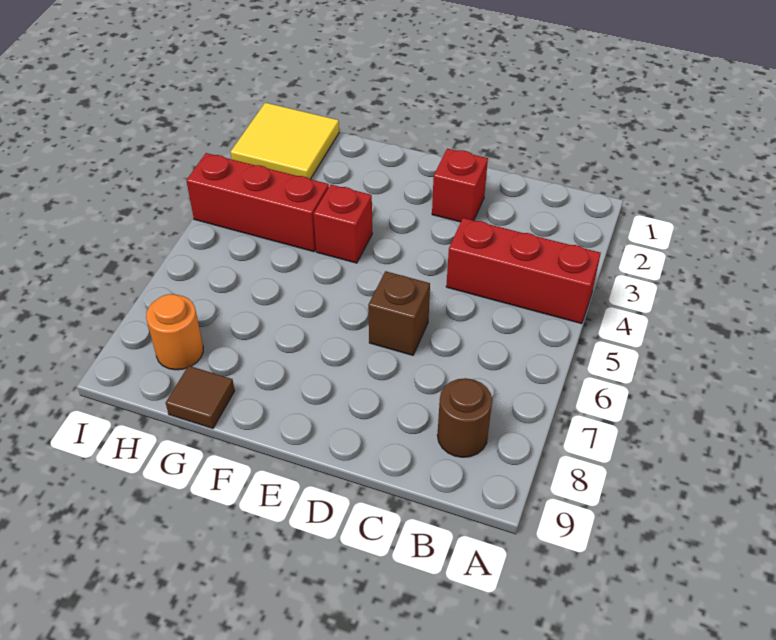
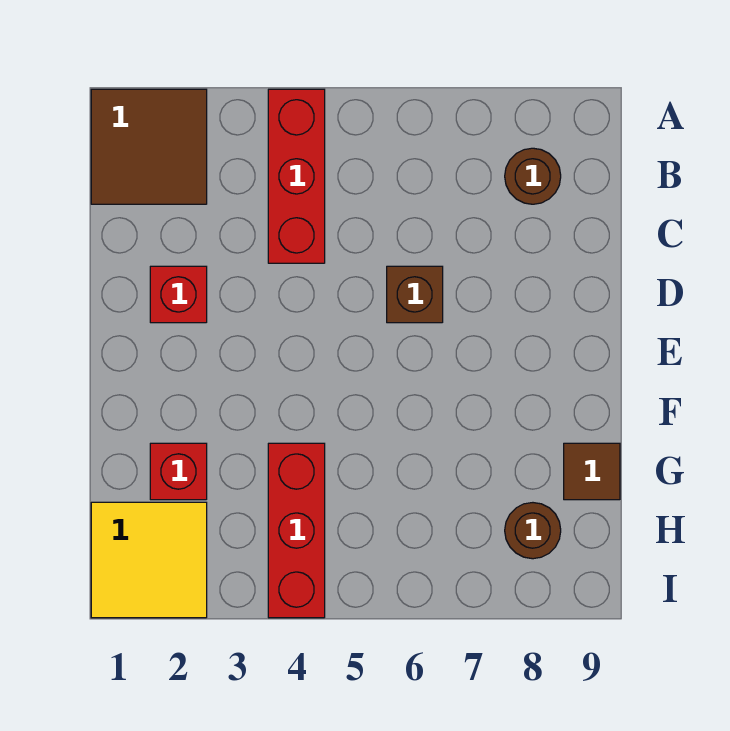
none -> brown 2x2 tile [91,89,207,204]
red 1x1 brick [314,185,372,263] -> red 1x1 brick moved to [150,443,207,500]
orange 1x1 round brick [146,294,203,370] -> brown 1x1 round brick [505,503,561,559]

